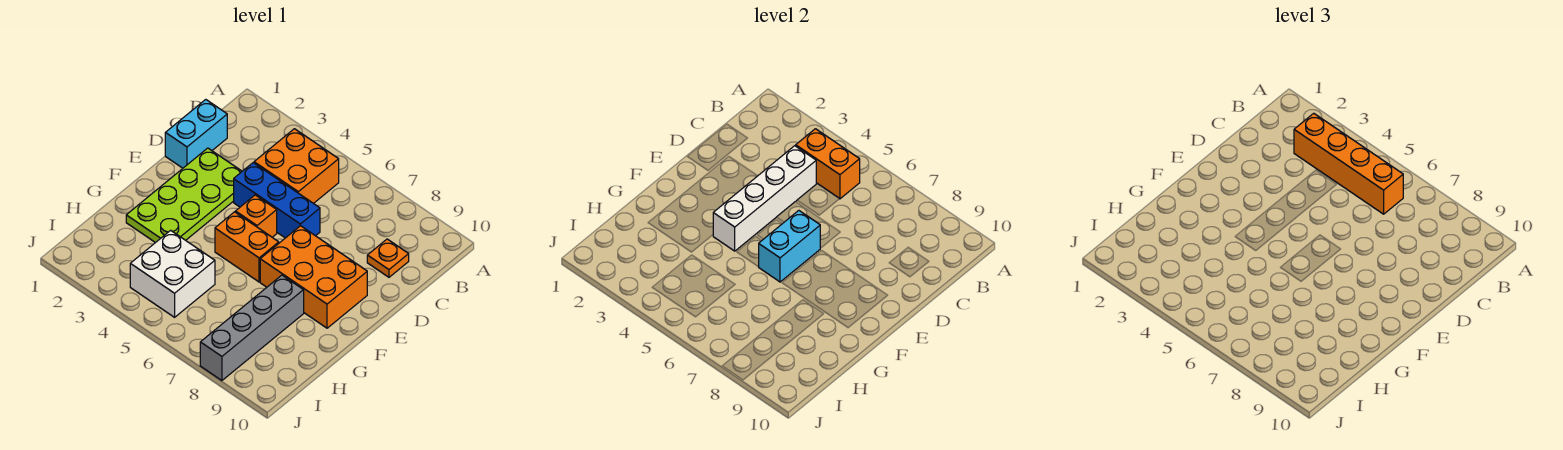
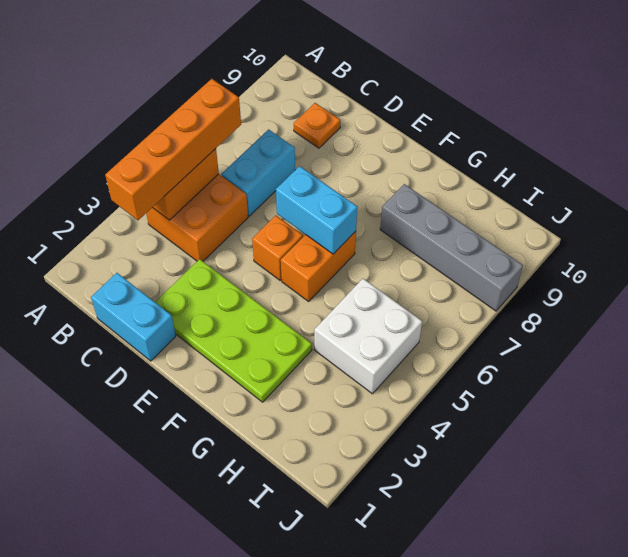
white 1x4 brick [713,146,816,251] -> none
none -> cyan 1x2 brick [221,129,295,216]
blue 1x3 brick [234,163,320,238] -> none
orange 2x3 brick [260,226,367,328] -> none

